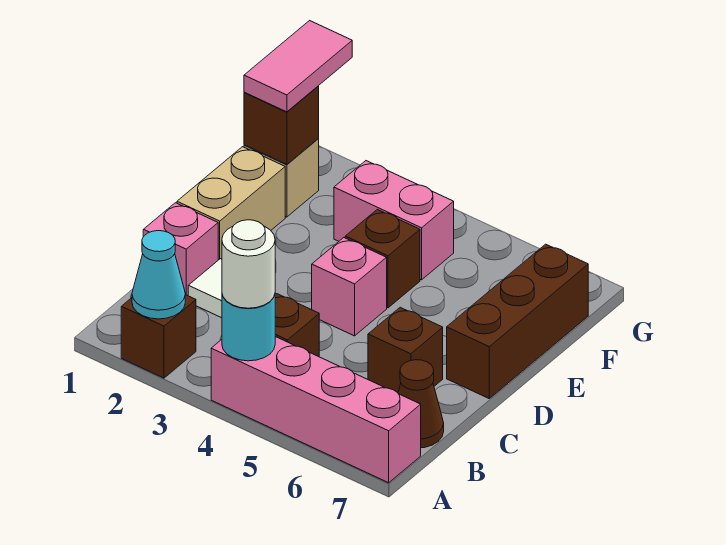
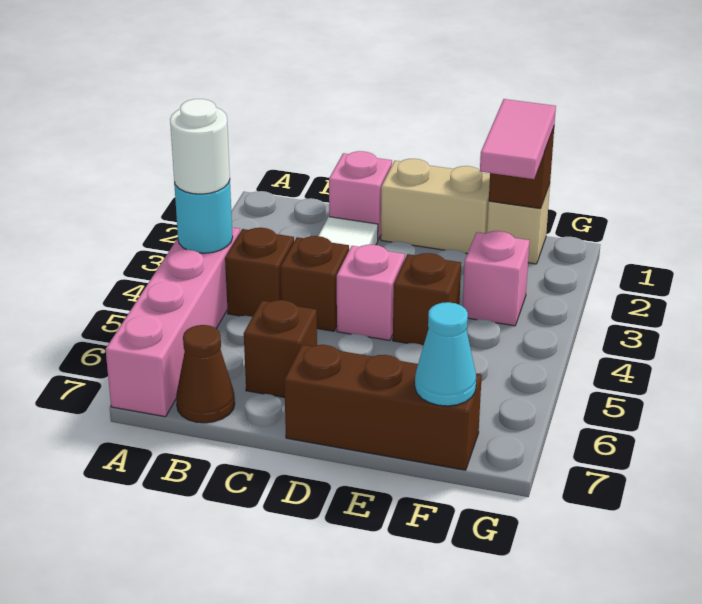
brown 1x1 brick [121,295,196,378] -> brown 1x1 brick moved to [280,236,349,331]
cyan 1x1 cone [132,231,185,319] -> cyan 1x1 cone moved to [415,302,476,406]
pink 1x2 tile [244,21,352,112] -> pink 1x2 tile turned to [480,99,556,179]
pink 1x2 brick [334,161,454,280] -> pink 1x1 brick [463,231,530,326]

